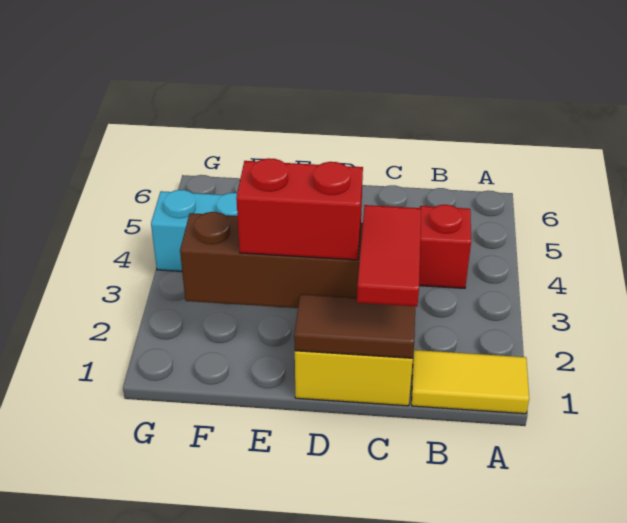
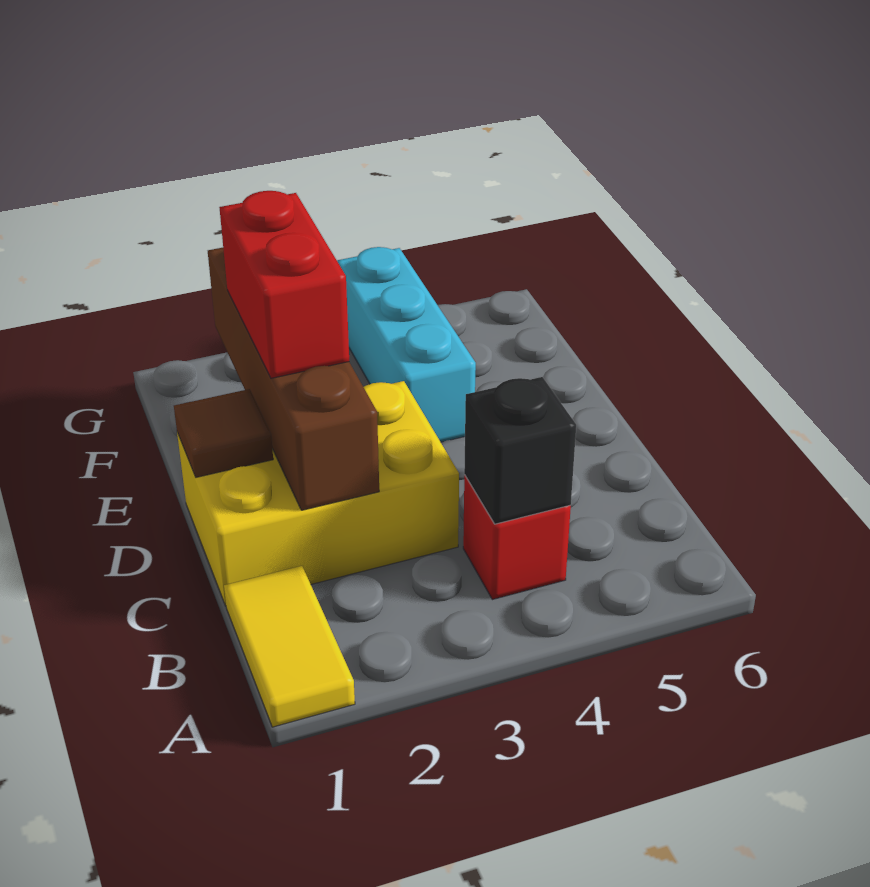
none -> black 1x1 brick [464,377,576,524]
brown 1x2 tile [294,294,415,358] -> brown 1x1 tile [174,389,273,477]
red 1x2 tile [357,205,421,307] -> none

